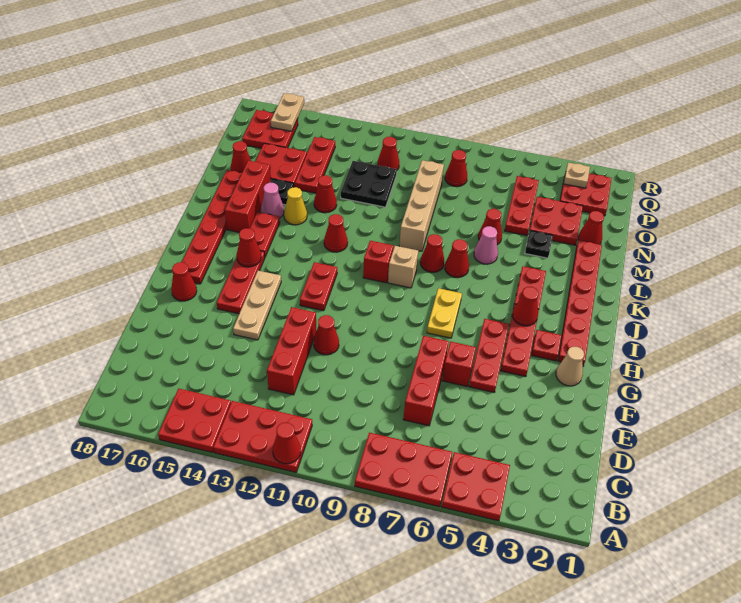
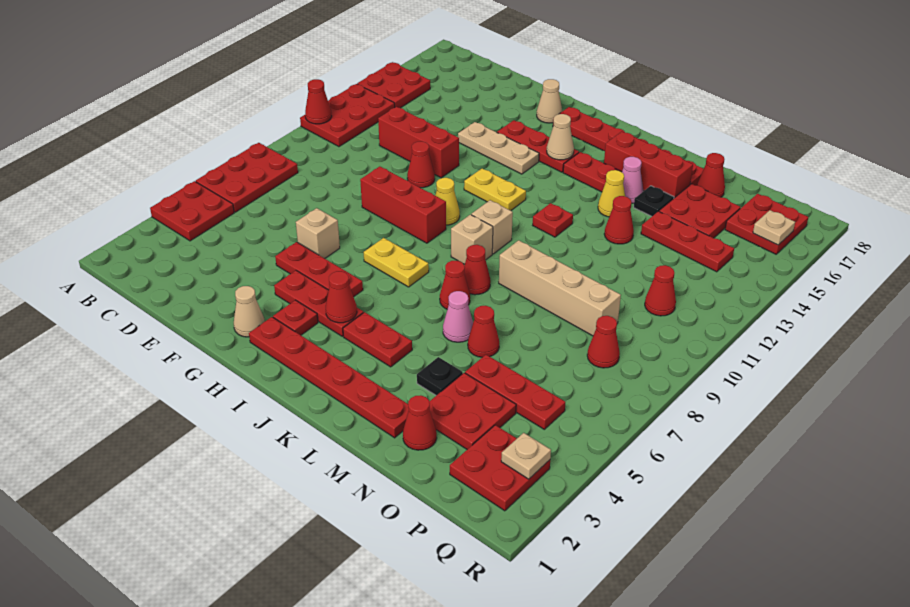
red 1x3 brick [403,336,449,426] -> red 1x3 brick moved to [360,166,446,243]
red 1x1 brick [442,342,476,386] -> tan 1x1 brick [296,208,340,259]
red 1x1 cone [171,262,197,301] -> tan 1x1 cone [537,79,562,123]
none -> yellow 1x1 cone [435,178,460,225]
red 1x2 plate [300,262,337,311] -> yellow 1x2 plate [464,169,526,211]
red 1x1 cone [237,228,261,267] -> tan 1x1 cone [547,114,574,160]
red 1x1 brick [363,241,393,283] -> tan 1x1 brick [471,200,513,254]
red 1x1 cone [324,214,348,252] -> red 1x1 plate [533,203,573,237]
black 2x2 plate [341,161,397,207] -> none
tan 1x2 plate [271,93,304,131] -> tan 1x1 plate [753,210,795,245]

